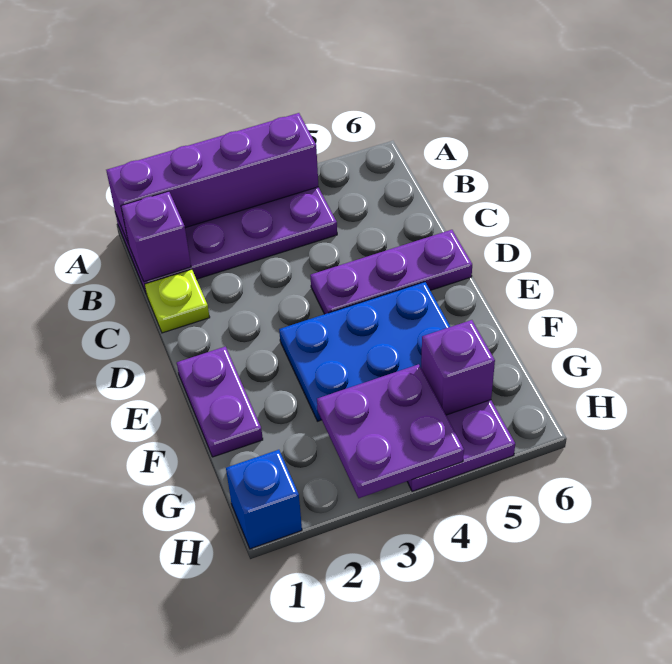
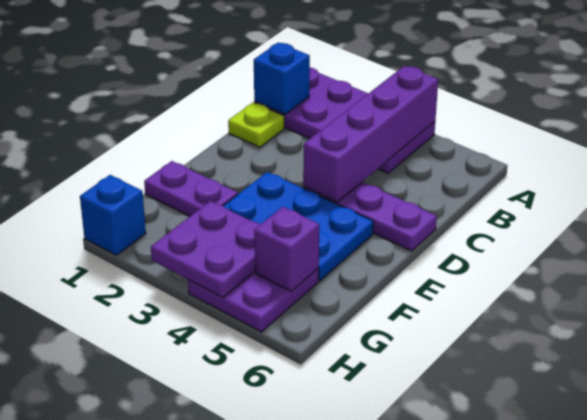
purple 1x4 brick [106,113,318,244] -> purple 1x4 brick turned to [303,66,438,202]
purple 1x1 brick [121,191,191,282] -> blue 1x1 brick [254,43,310,114]
purple 1x2 plate [177,347,263,457] -> purple 1x2 plate turned to [144,161,238,216]

